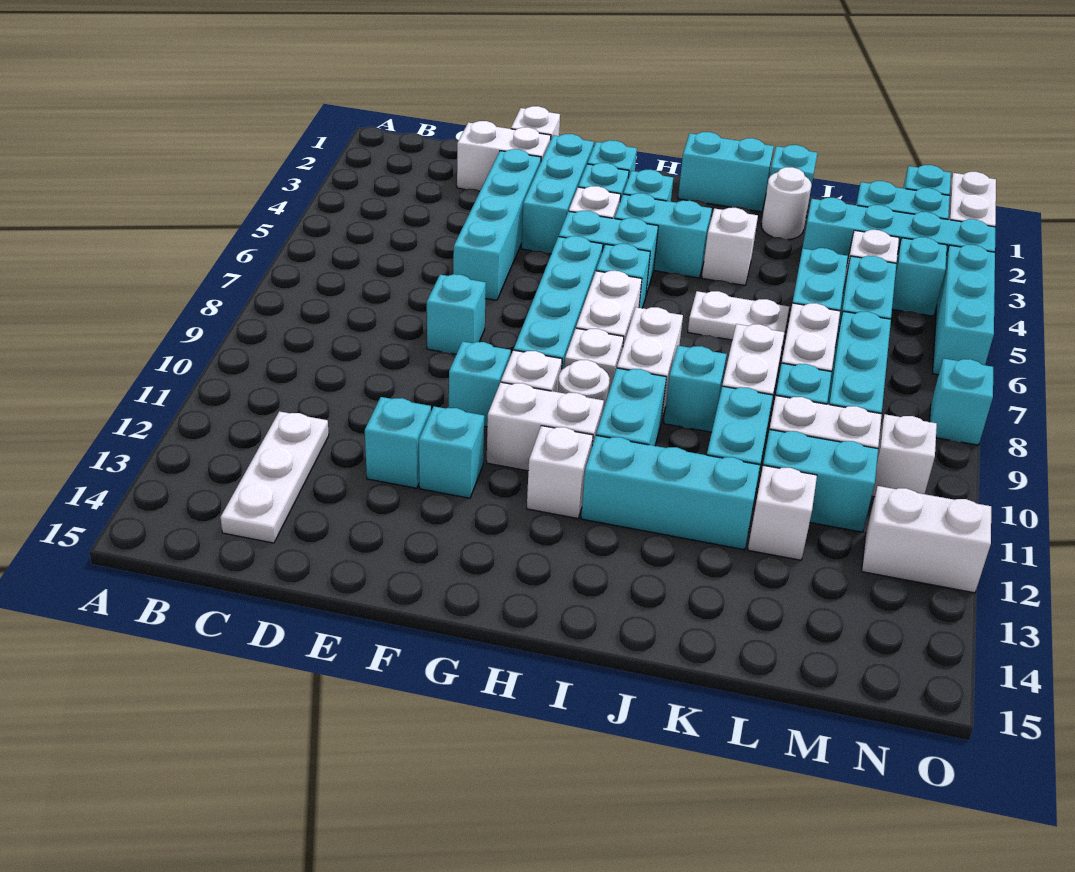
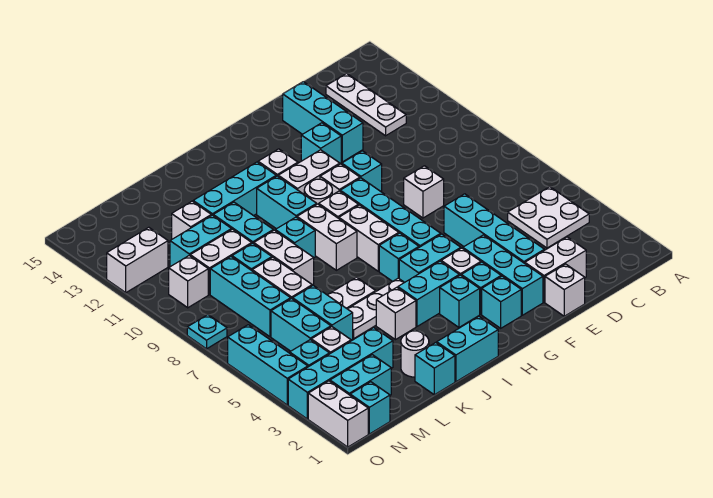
none -> white 2x2 plate [508,187,589,248]
cyan 1x1 brick [427,274,486,354] -> white 1x1 brick [404,166,444,218]
cyan 1x1 brick [365,397,431,488] -> cyan 1x3 brick [283,82,363,162]
none -> white 1x3 plate [348,278,404,339]
cyan 1x1 brick [929,358,993,445] -> cyan 1x1 plate [187,315,227,349]

